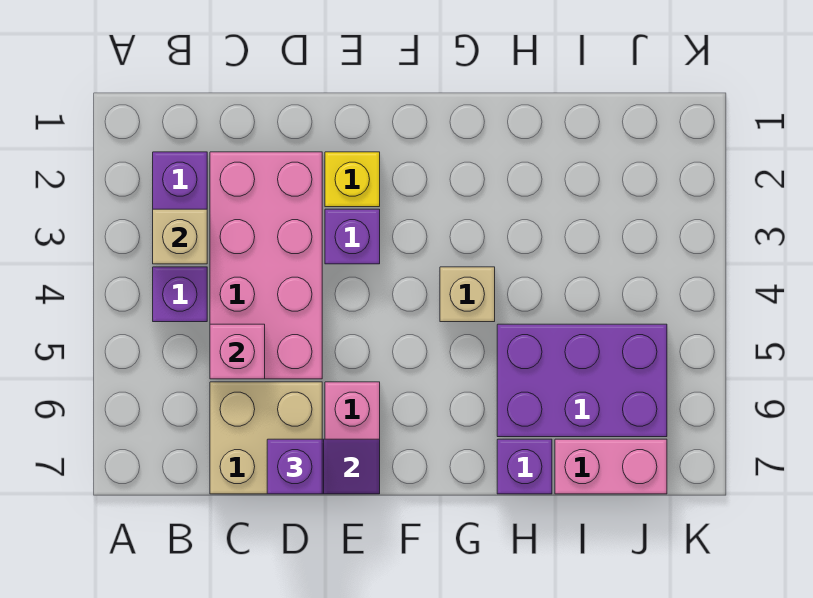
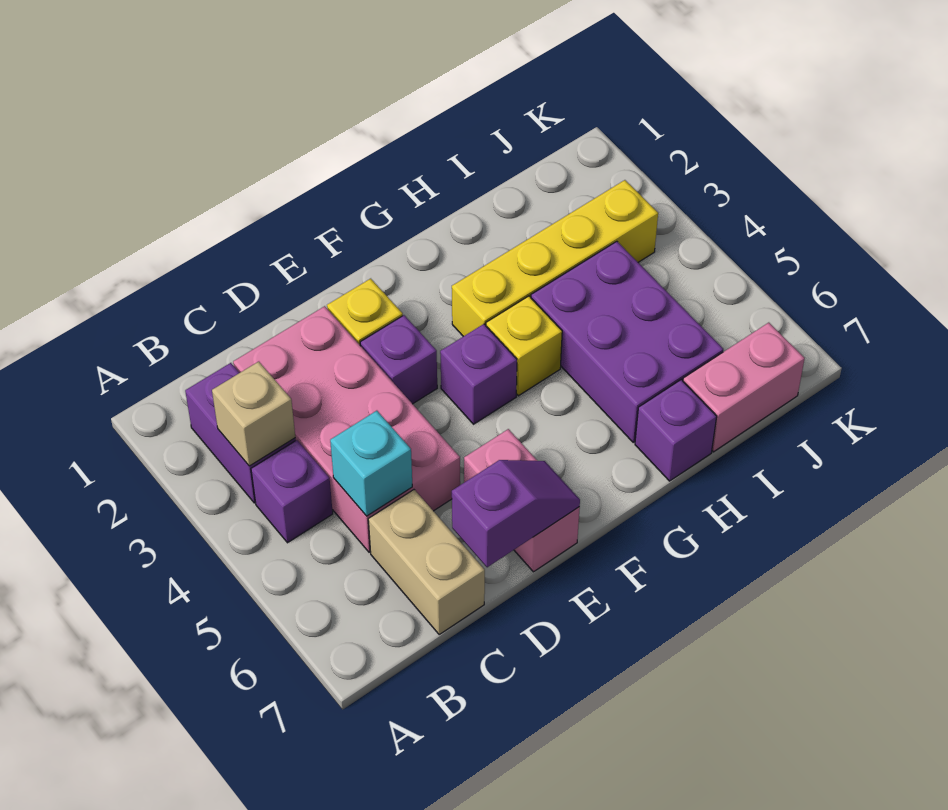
pink 1x1 brick [210,324,265,379] -> cyan 1x1 brick [330,411,412,516]
tan 2x2 brick [210,382,322,494] -> tan 1x2 brick [368,490,485,634]
purple 1x1 brick [267,439,322,494] -> purple 1x1 brick moved to [440,324,517,424]
none -> yellow 1x4 brick [452,180,658,336]
tan 1x1 brick [440,267,495,322] -> yellow 1x1 brick [486,296,562,396]
purple 2x3 brick [497,324,667,437] -> purple 2x3 brick turned to [531,241,723,442]

